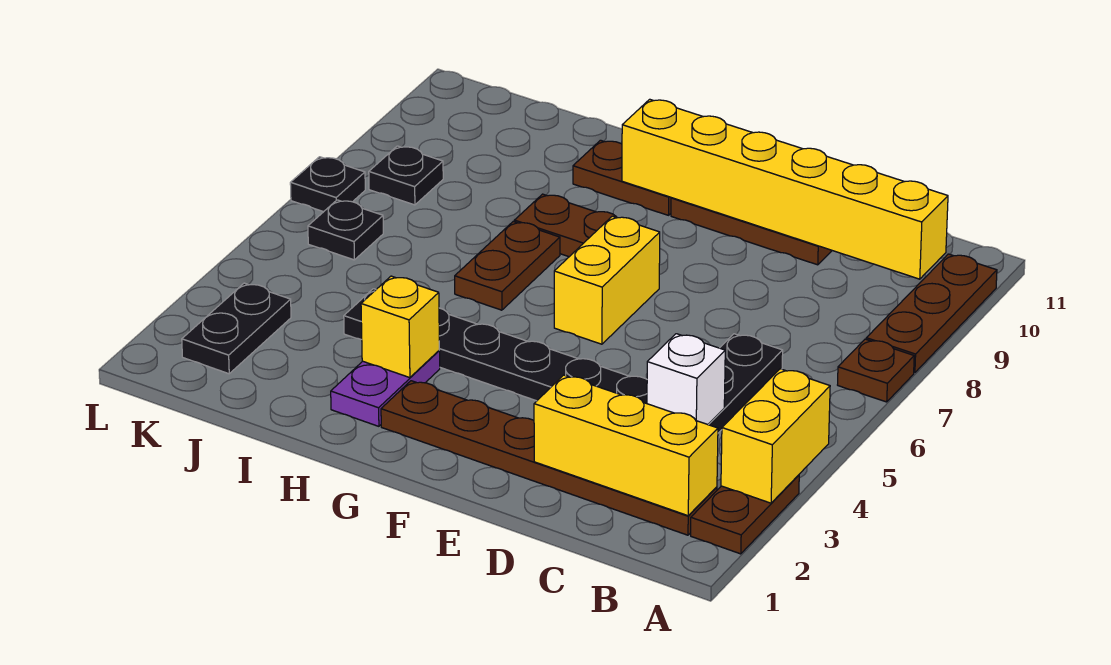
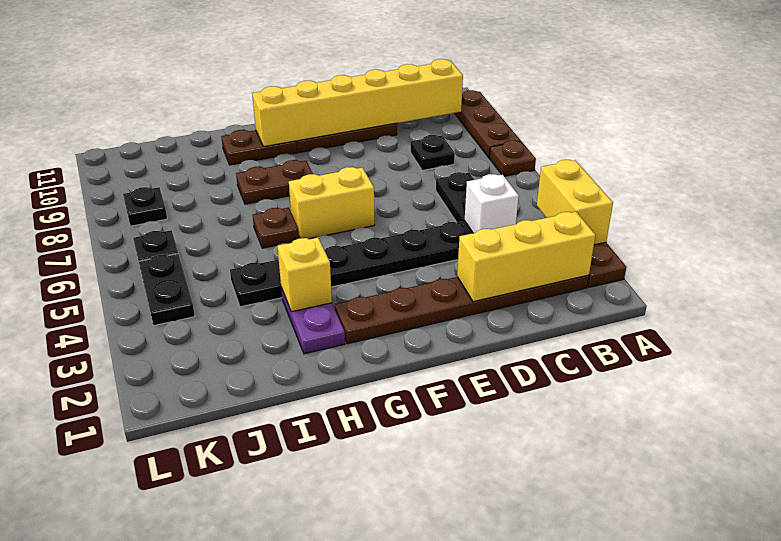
yellow 1x2 brick [554,216,660,344] -> yellow 1x2 brick turned to [289,167,375,239]
brown 1x2 plate [455,222,560,310] -> brown 1x1 plate [253,208,299,248]
black 1x2 plate [182,283,291,374] -> black 1x2 plate moved to [139,254,195,325]
black 1x1 plate [290,157,365,212] -> black 1x1 plate moved to [411,135,455,170]

